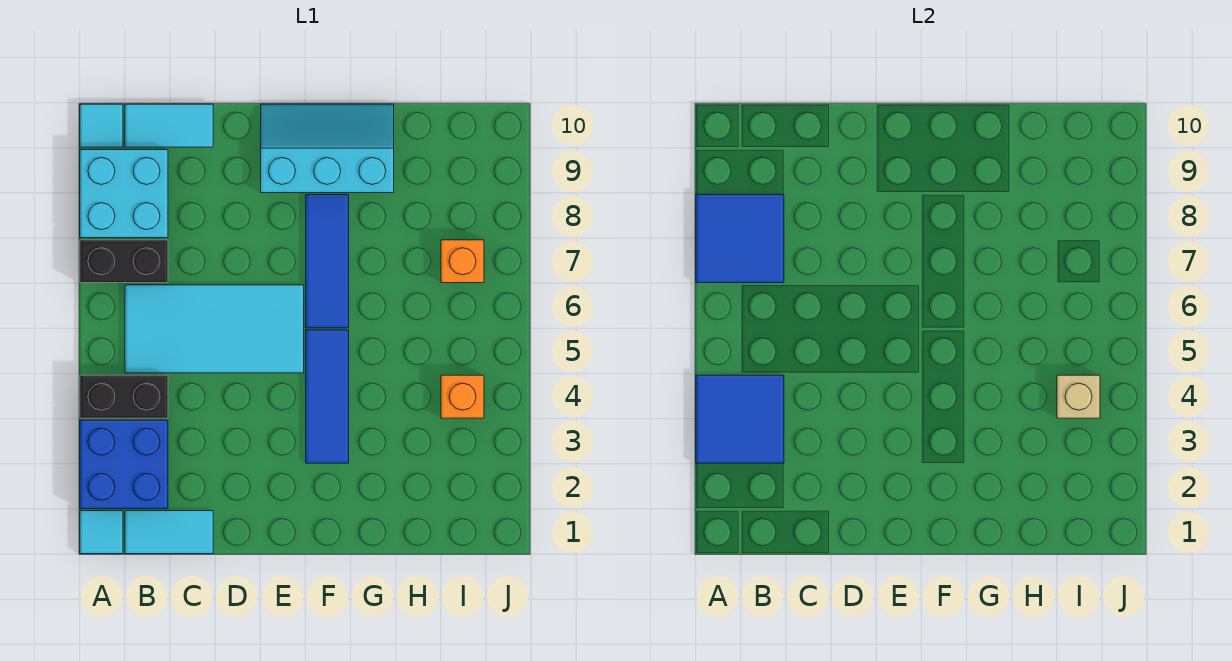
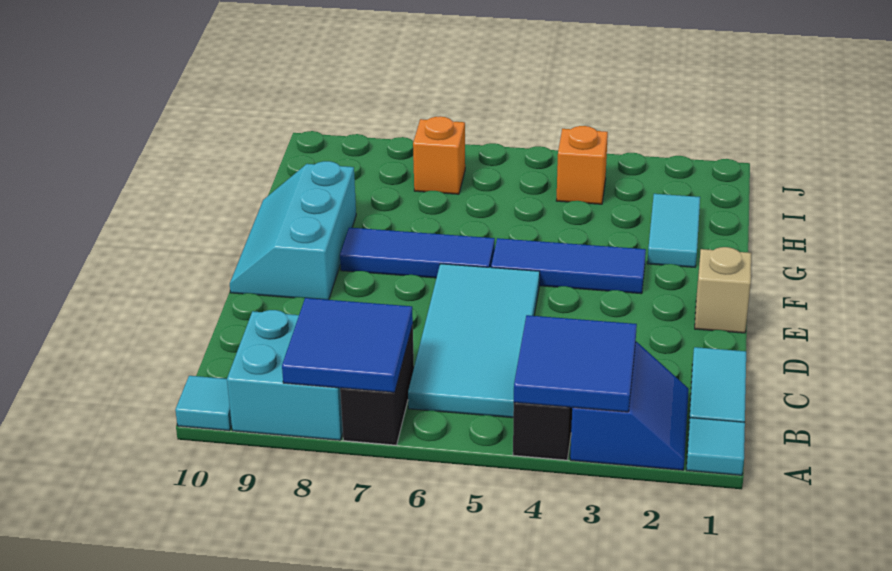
blue 2x2 brick [80,420,168,509] -> blue 2x2 slope [570,342,689,470]
cyan 1x2 tile [125,104,213,147] -> cyan 1x2 tile moved to [647,194,700,267]
tan 1x1 brick [1057,375,1100,418] -> tan 1x1 brick moved to [695,247,751,333]

